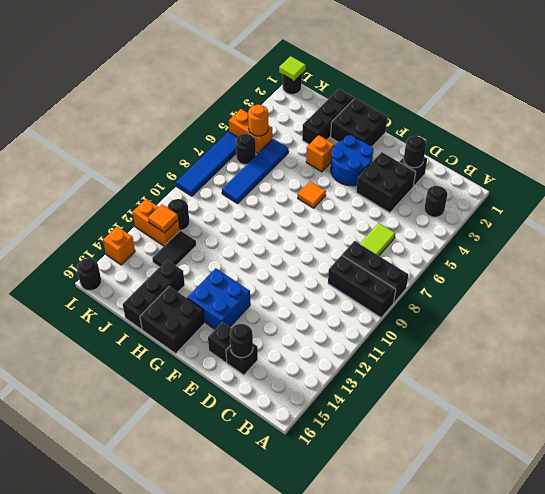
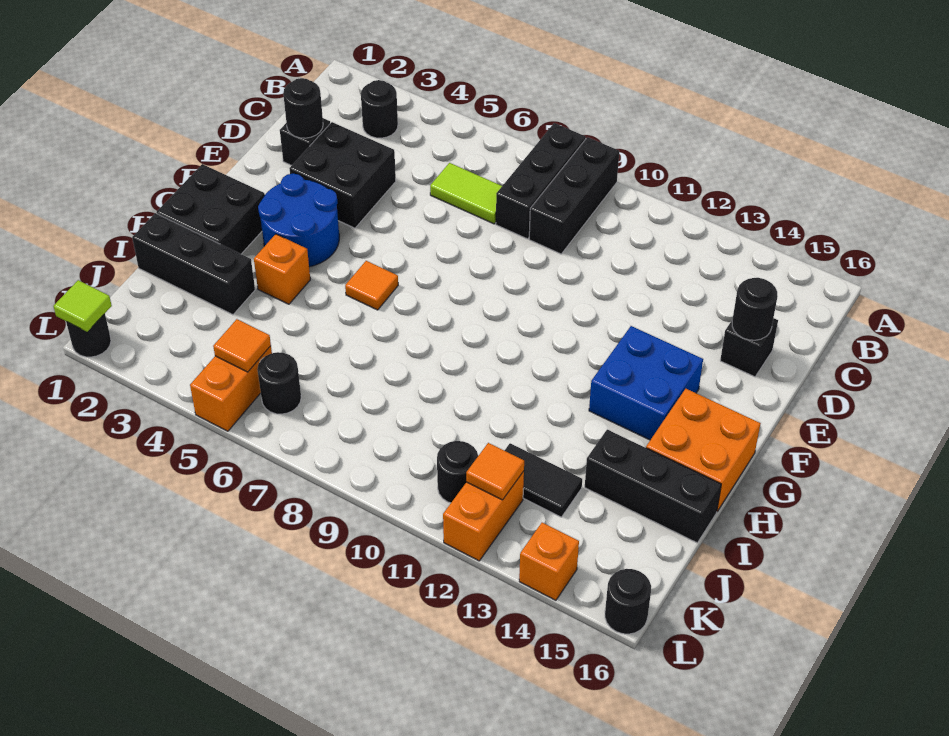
black 1x1 brick [208,322,231,362] -> none
black 2x2 brick [140,286,205,354] -> orange 2x2 brick [646,389,761,511]
blue 1x4 tile [222,139,289,204] -> none
orange 1x1 round brick [248,105,268,136] -> orange 1x1 tile [213,319,271,372]
blue 1x4 tile [176,132,237,196] -> none

